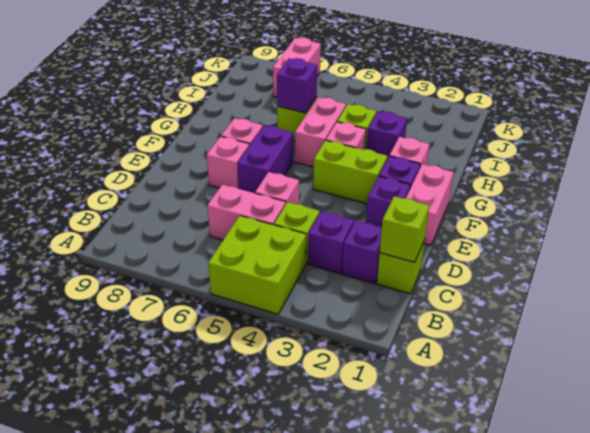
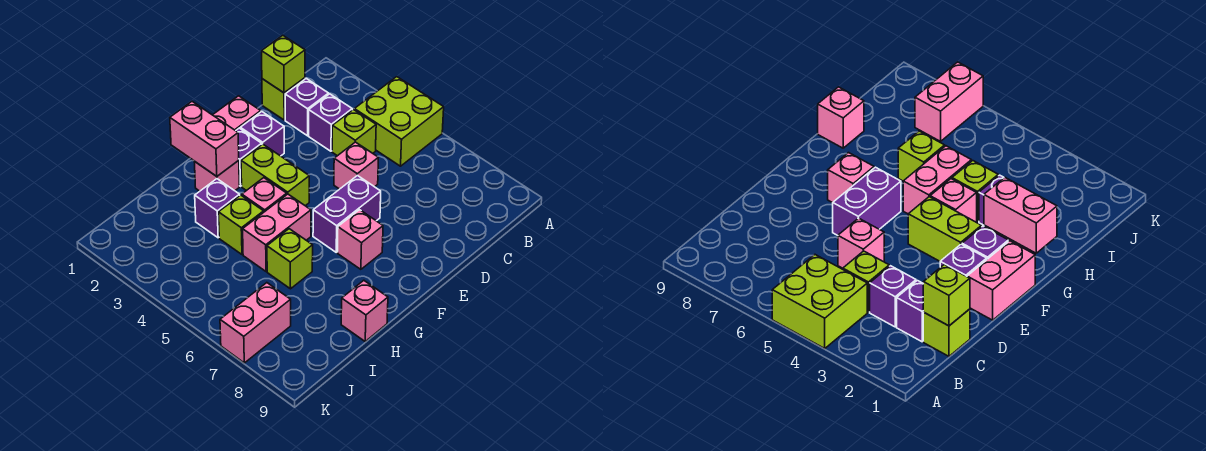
pink 1x2 brick [207,185,286,240] -> pink 1x2 brick moved to [170,102,239,176]
pink 1x1 brick [207,136,249,189] -> pink 1x1 brick moved to [341,280,388,341]
purple 1x1 brick [277,58,317,113] -> none

